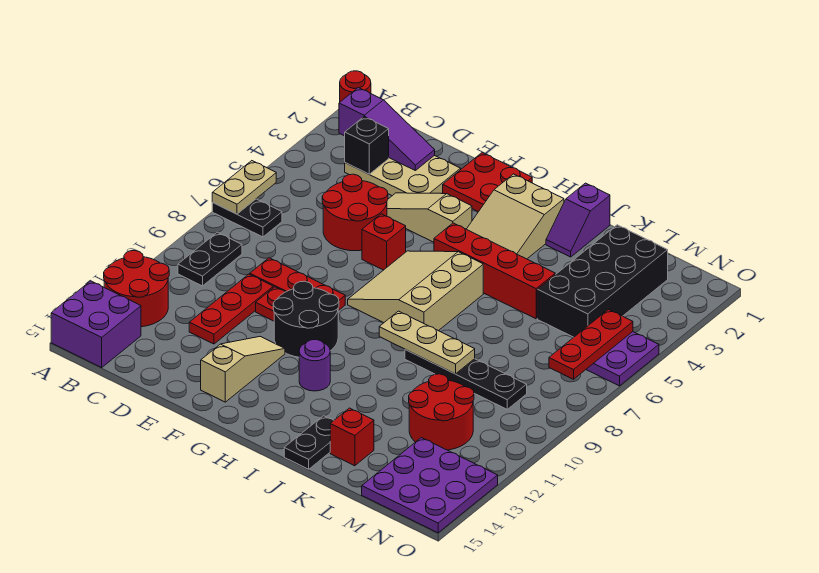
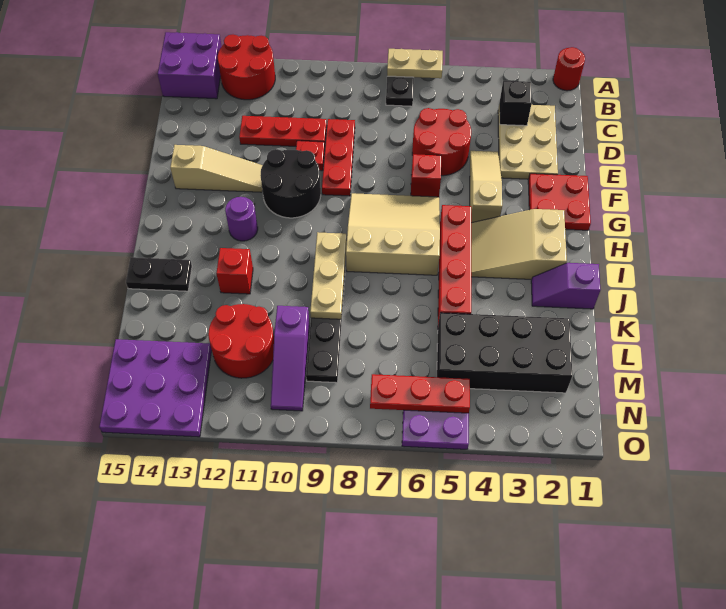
purple 1x3 slope [339,88,435,170] -> purple 1x3 slope moved to [271,306,310,411]
black 1x2 plate [178,232,242,286] -> none
red 1x1 brick [330,408,374,466] -> red 1x1 brick moved to [216,248,253,294]

